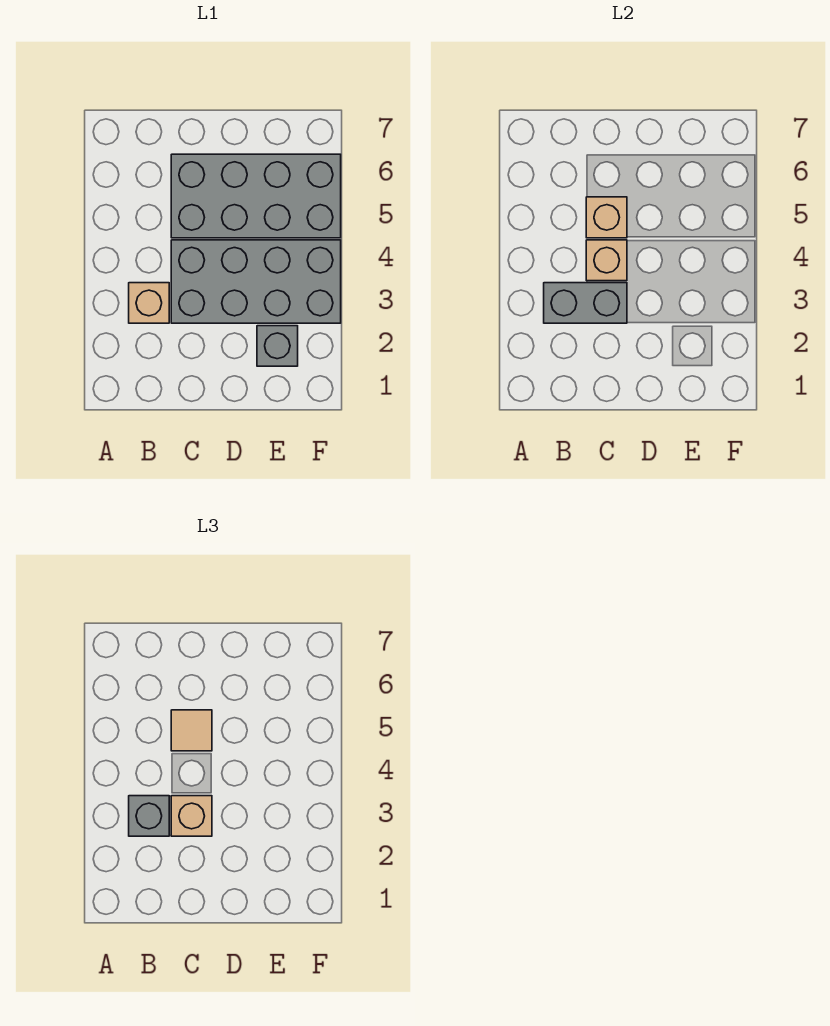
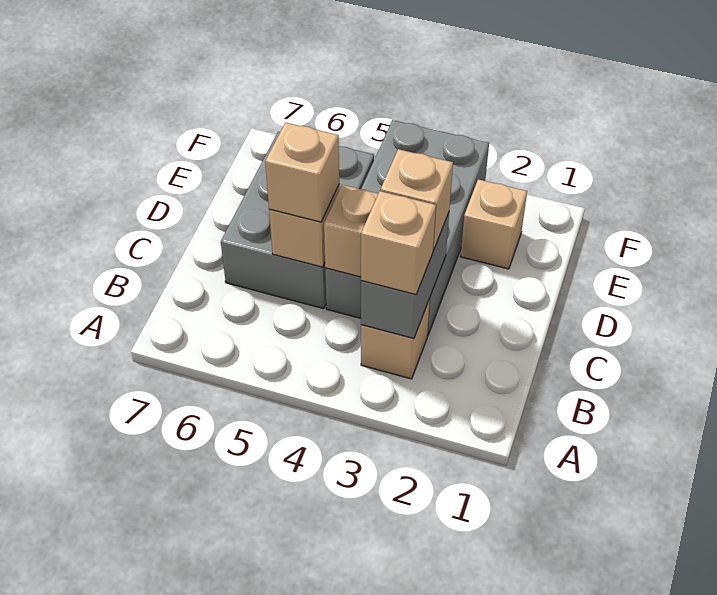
grey 1x1 brick [129,796,169,836] -> tan 1x1 brick [361,191,436,295]
grey 2x4 brick [171,154,341,238] -> grey 2x3 brick [221,132,374,309]
tan 1x1 tile [171,710,212,751] -> tan 1x1 brick [265,122,339,222]
grey 1x1 brick [257,326,298,366] -> tan 1x1 brick [460,179,527,269]

